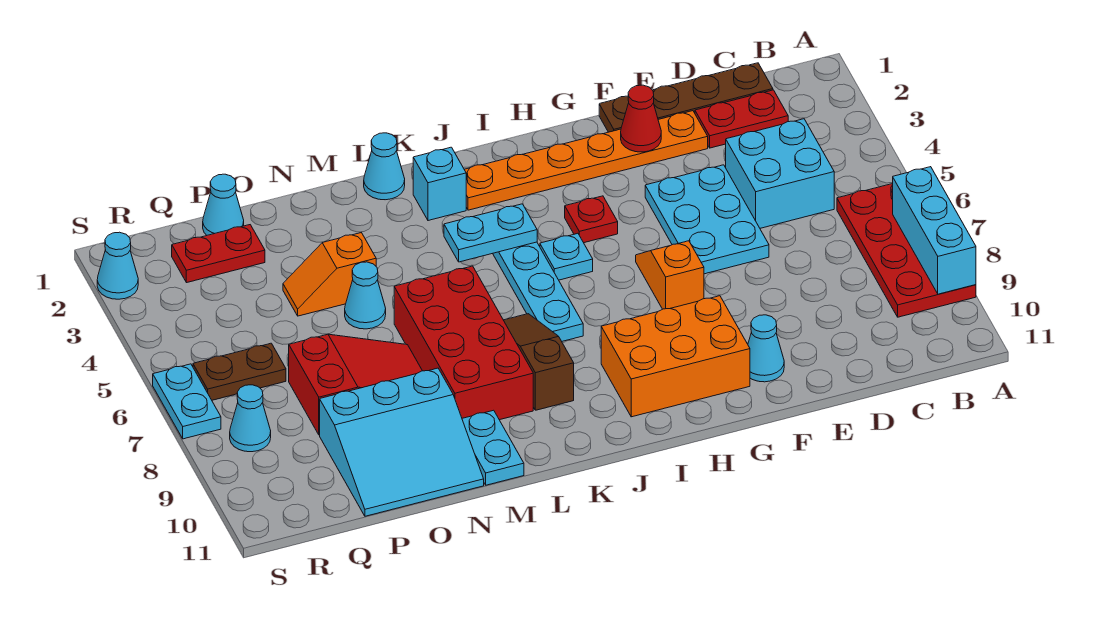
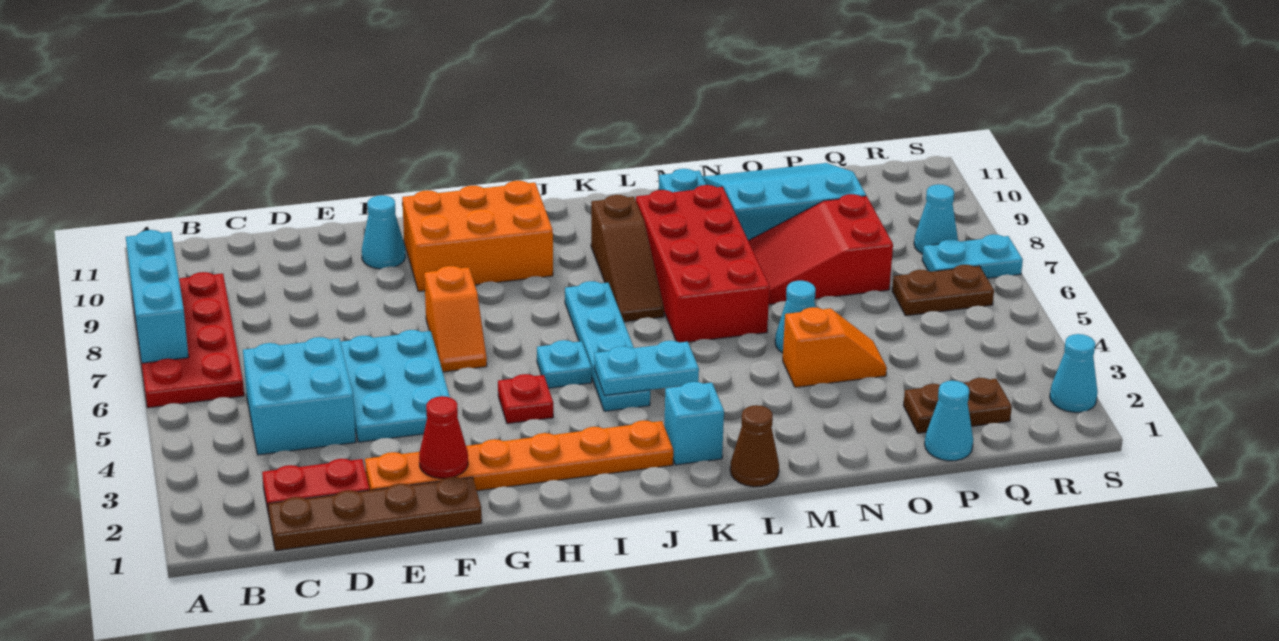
cyan 1x1 cone [364,133,405,200] -> brown 1x1 cone [730,405,779,487]
red 1x2 plate [172,225,265,283] -> brown 1x2 plate [903,378,1012,433]
cyan 1x2 plate [153,364,221,439] -> cyan 1x2 plate turned to [922,234,1023,278]

